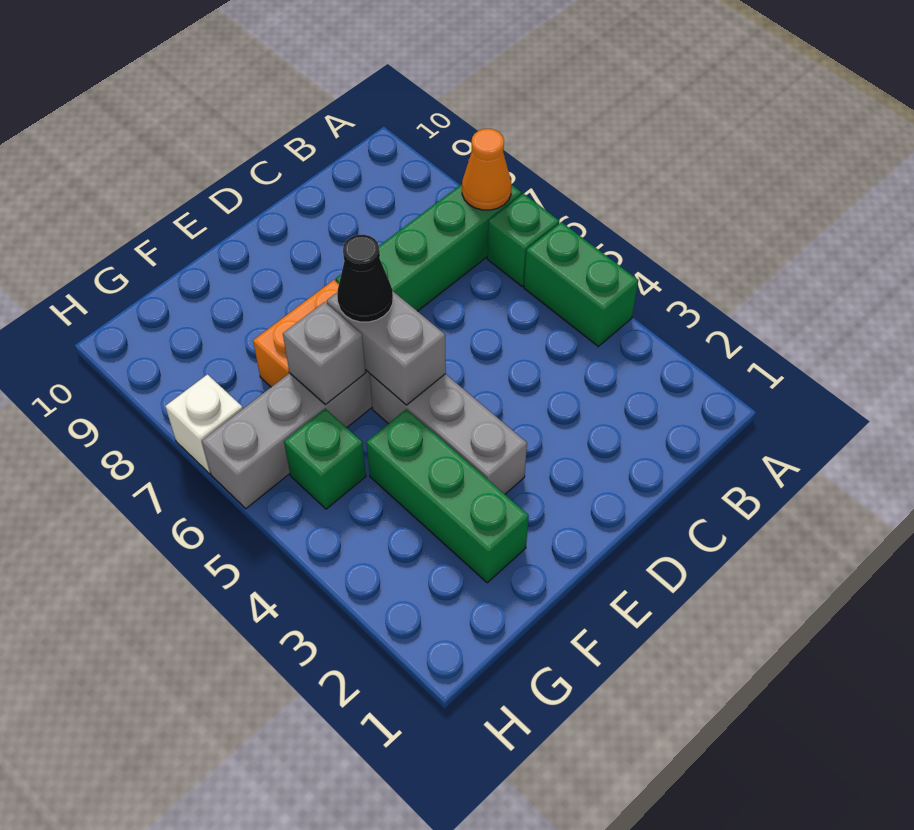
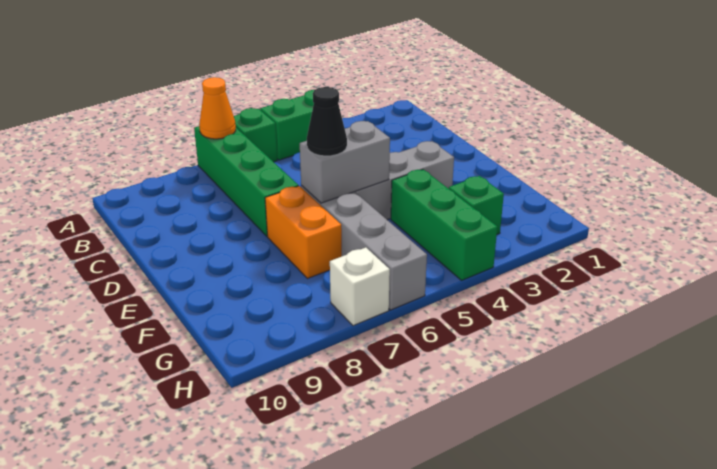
green 1x3 brick [366,409,529,583] -> green 1x3 brick turned to [391,169,497,280]
grey 1x1 brick [283,302,366,405] -> none
green 1x1 brick [284,409,366,509] -> green 1x1 brick moved to [449,176,504,234]

